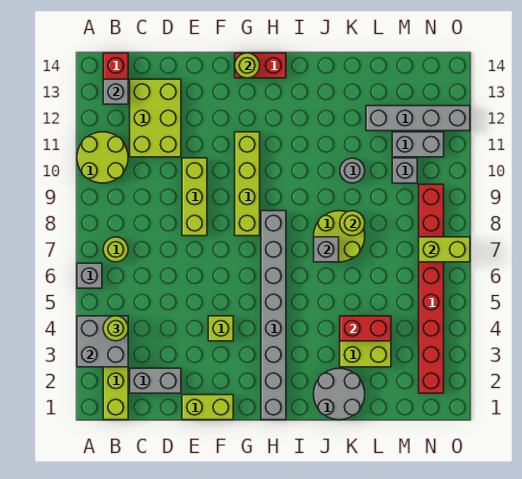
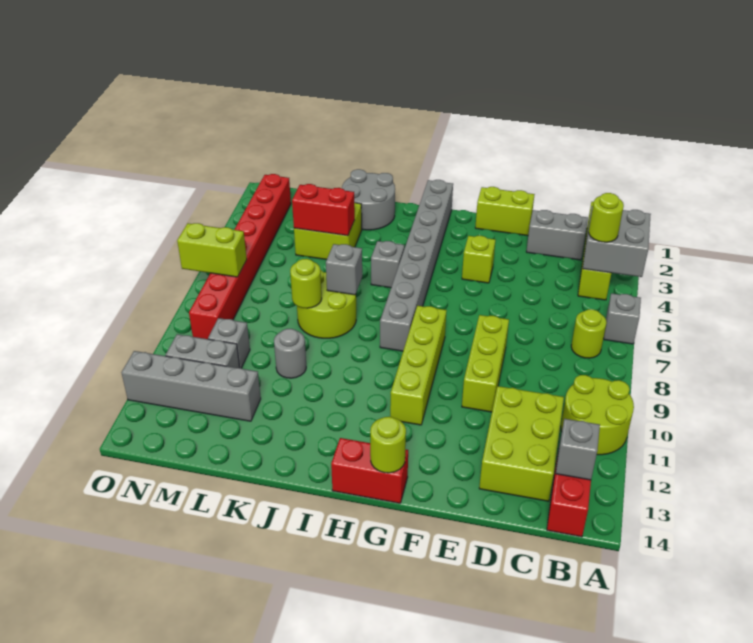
none -> grey 1x1 brick [371,241,404,288]

